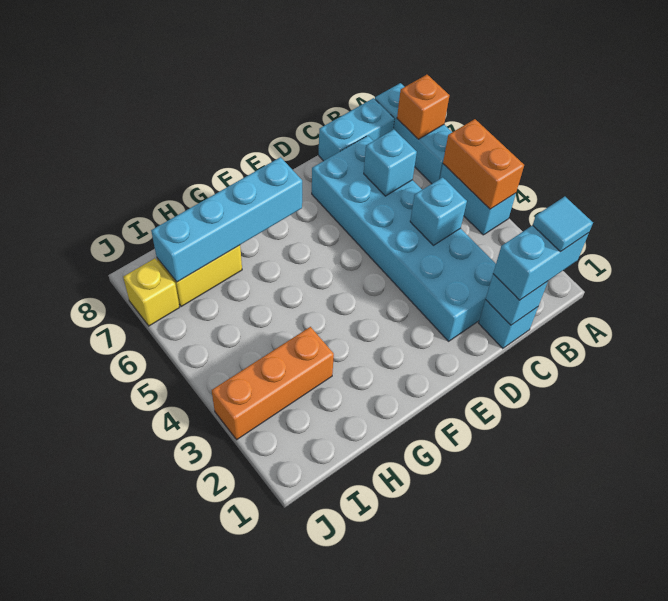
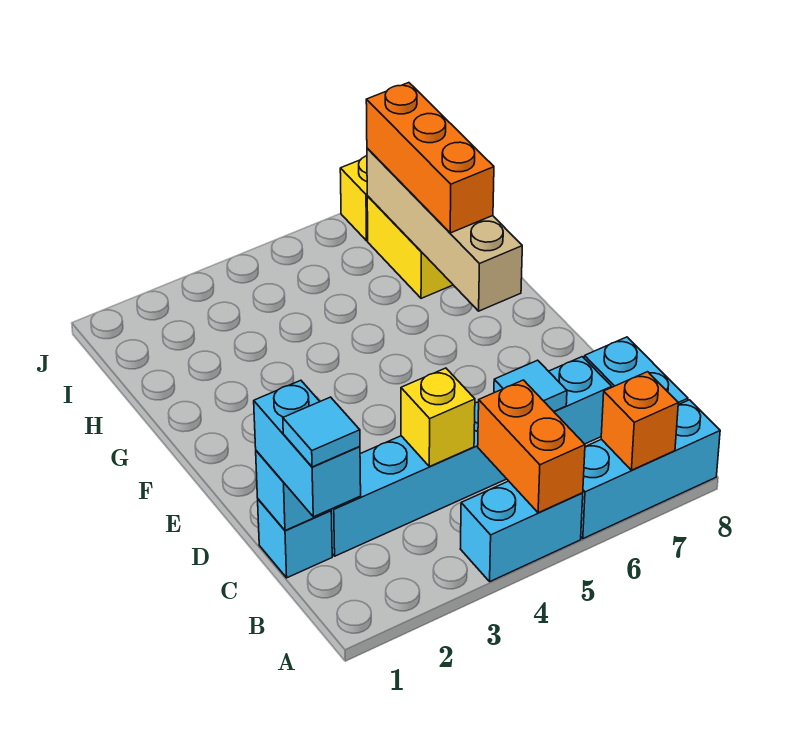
orange 1x2 brick [443,119,524,209] -> orange 1x2 brick turned to [478,380,585,513]
cyan 2x6 brick [312,136,496,341] -> cyan 1x6 brick [331,357,612,556]
cyan 1x1 brick [410,177,467,245] -> yellow 1x1 brick [401,368,475,467]
cyan 1x1 brick [364,129,417,196] -> cyan 1x1 tile [494,360,567,411]
cyan 1x4 brick [151,157,302,282] -> tan 1x4 brick [367,148,522,311]
orange 1x3 brick [212,327,334,440] -> orange 1x3 brick moved to [366,83,494,233]

